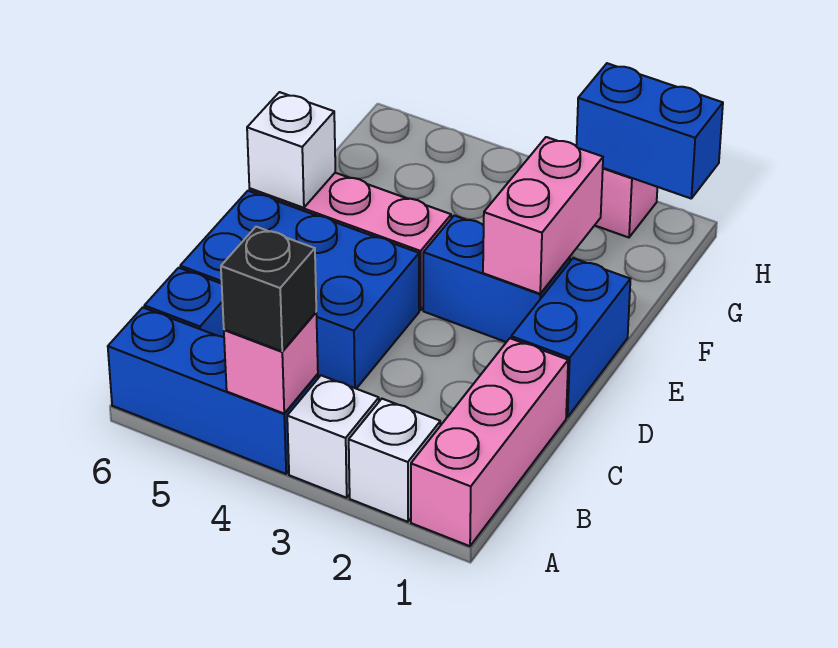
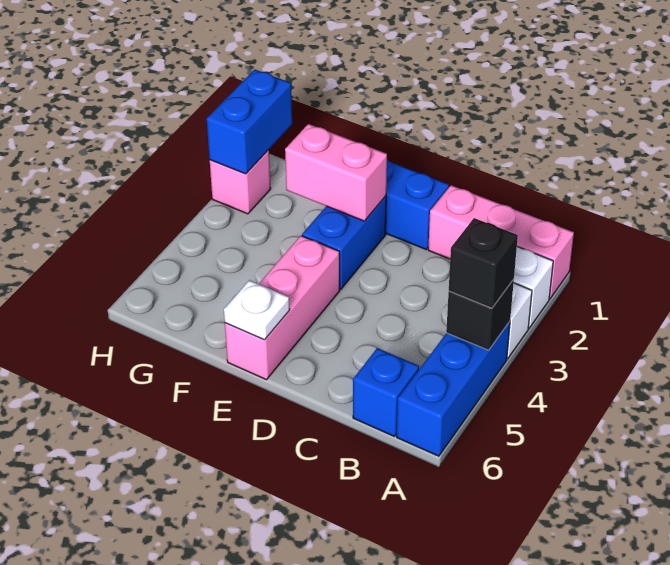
pink 1x1 brick [224,313,318,413] -> black 1x1 brick [446,279,514,350]
blue 2x3 brick [180,191,419,389] -> none
white 1x1 brick [247,92,335,208] -> white 1x1 plate [224,280,290,340]

